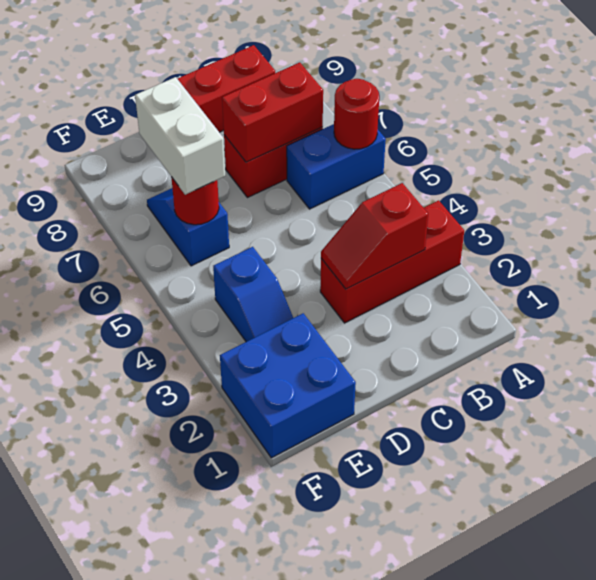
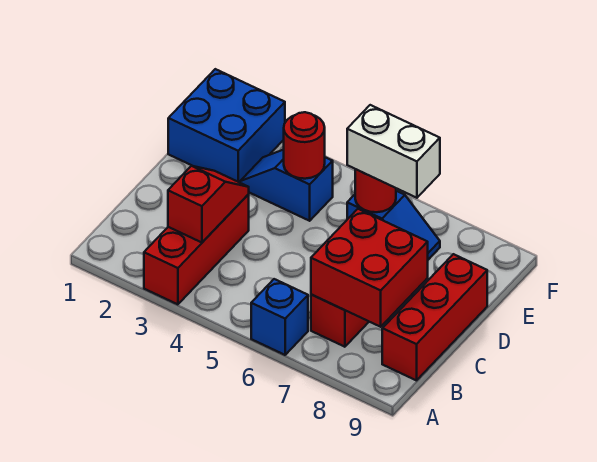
blue 1x2 brick [287,124,386,209] -> blue 1x1 brick [251,279,308,355]
red 1x1 round brick [334,79,379,149] -> red 1x1 round brick moved to [284,112,325,179]
red 1x2 brick [222,62,323,162] -> red 2x2 brick [311,209,428,327]

